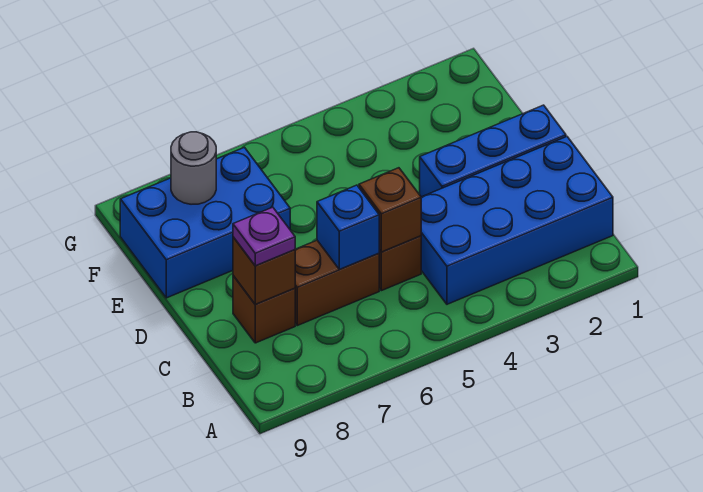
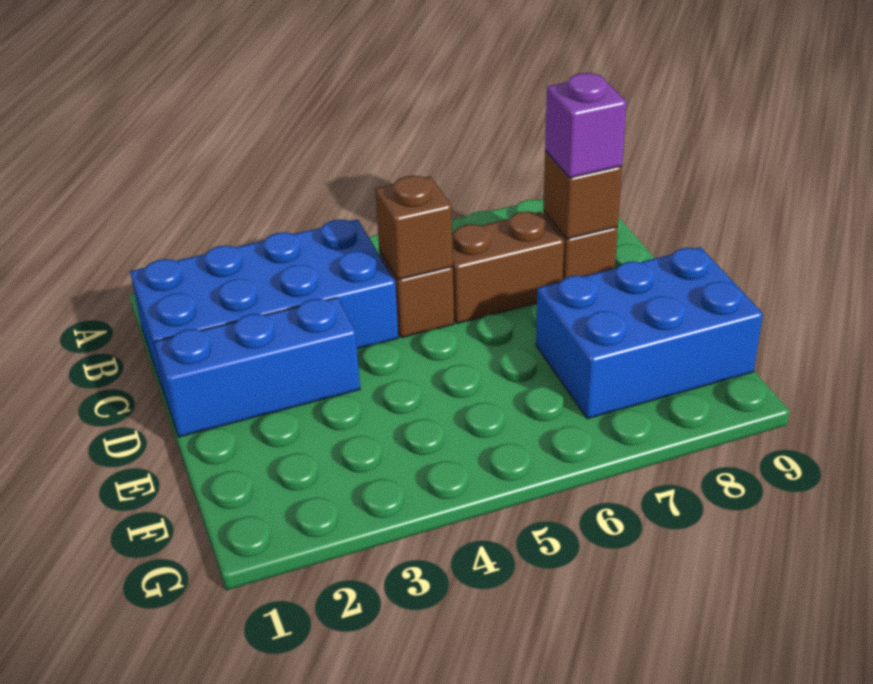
blue 1x1 brick [317,185,379,269] -> none
purple 1x1 plate [233,207,295,266] -> purple 1x1 brick [545,73,627,178]
grey 1x1 round brick [171,132,216,204] -> none

